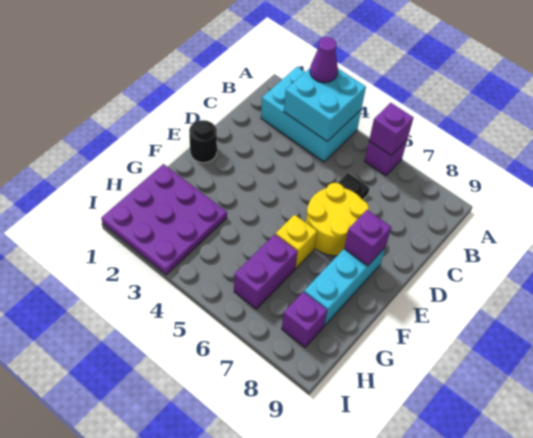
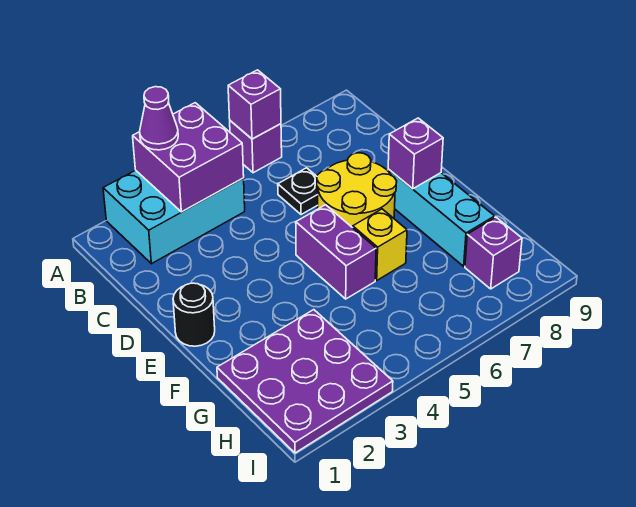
cyan 2x2 brick [284,68,366,141] -> purple 2x2 brick [133,103,244,212]
purple 1x2 brick [234,234,298,309] -> purple 1x2 brick moved to [296,205,376,299]

